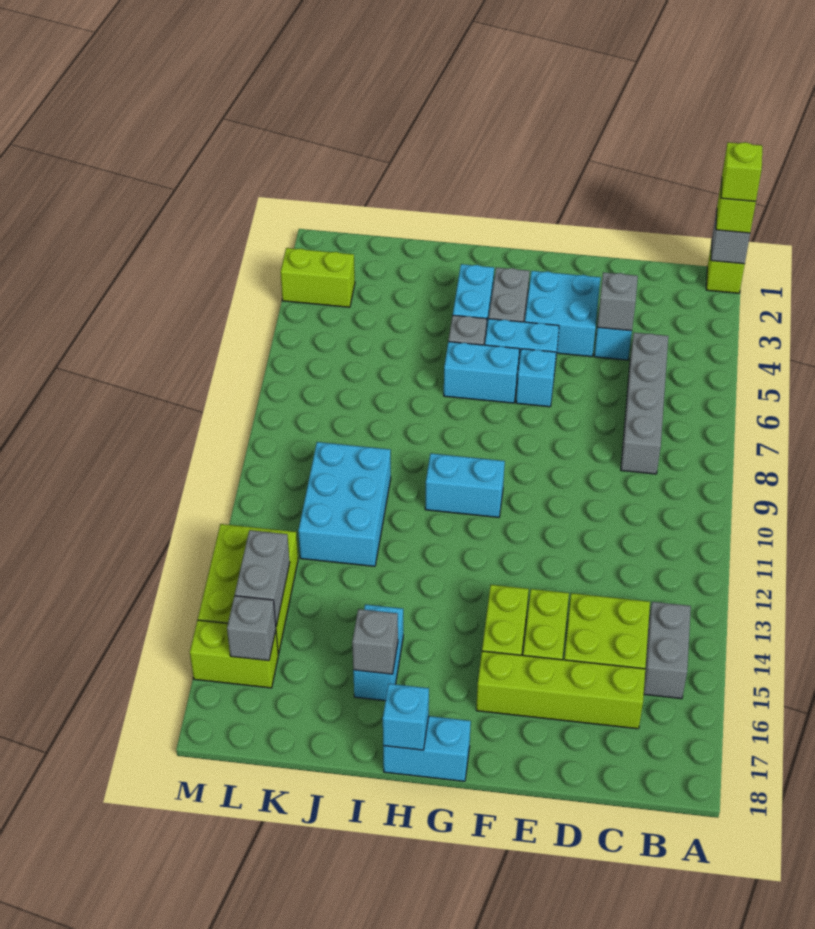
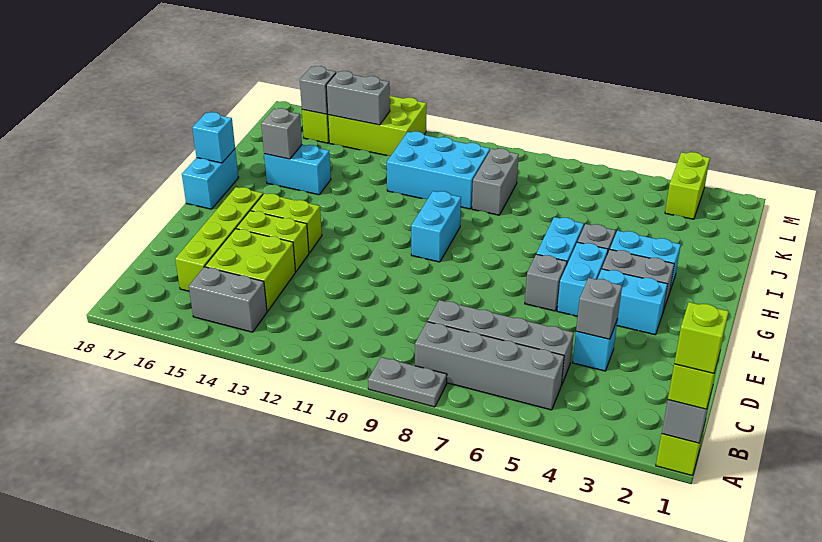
none -> grey 1x2 plate [368,357,447,407]
none -> grey 1x4 brick [415,322,564,410]
cyan 2x2 brick [525,271,601,357] -> cyan 1x2 brick [598,269,667,335]
cyan 1x1 brick [516,349,556,407] -> grey 1x1 brick [525,254,567,311]
none -> grey 1x2 brick [472,148,519,215]

